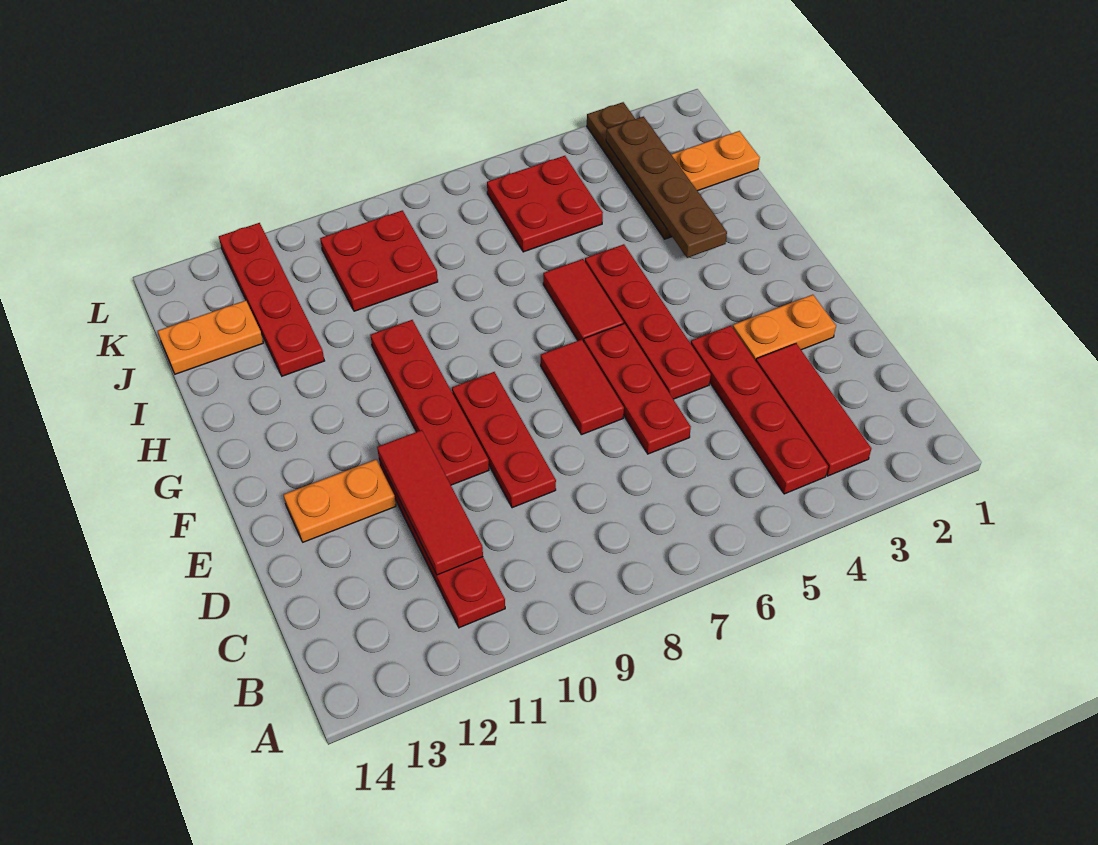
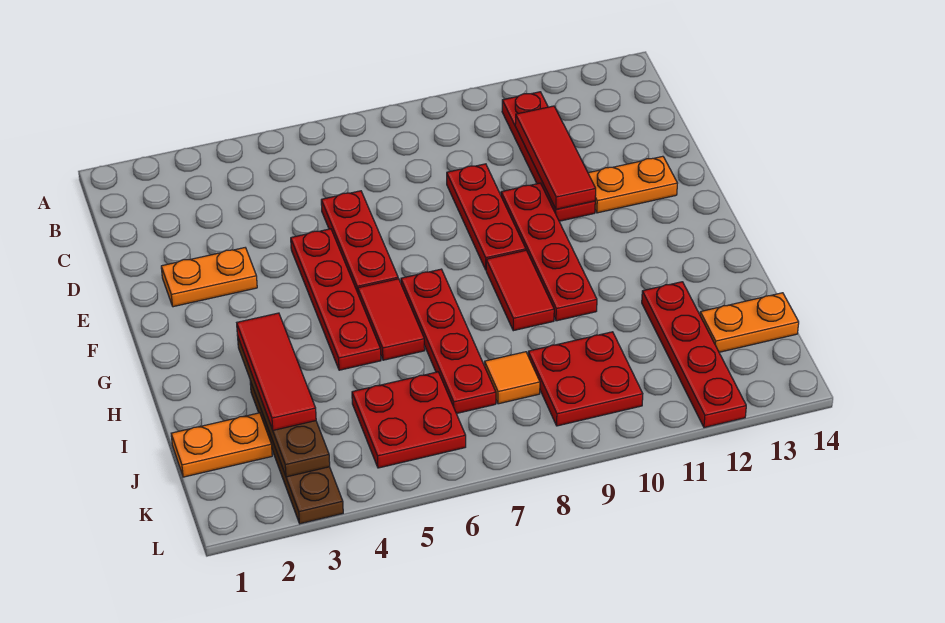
red 1x3 tile [756,344,871,476] -> red 1x3 tile moved to [237,313,316,430]
red 1x4 plate [691,326,828,494] -> red 1x4 plate moved to [401,269,496,414]
red 1x2 tile [541,339,624,435] -> red 1x2 tile moved to [486,250,554,331]
none -> orange 1x1 tile [485,352,540,404]

